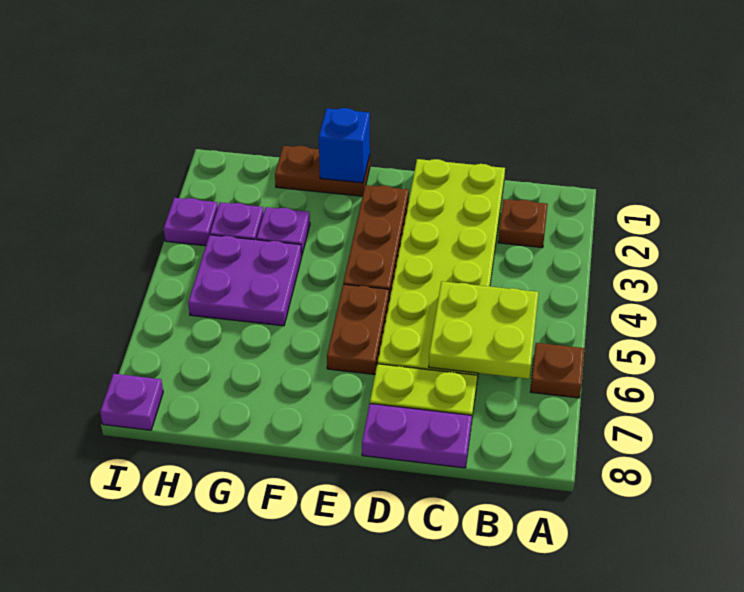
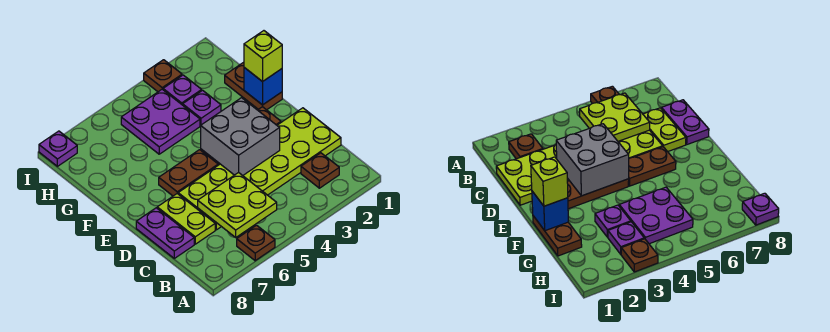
none -> grey 2x2 brick [201,98,280,175]
none -> lime 1x1 brick [244,31,282,82]
purple 1x1 plate [164,198,218,246] -> brown 1x1 plate [144,60,182,92]

